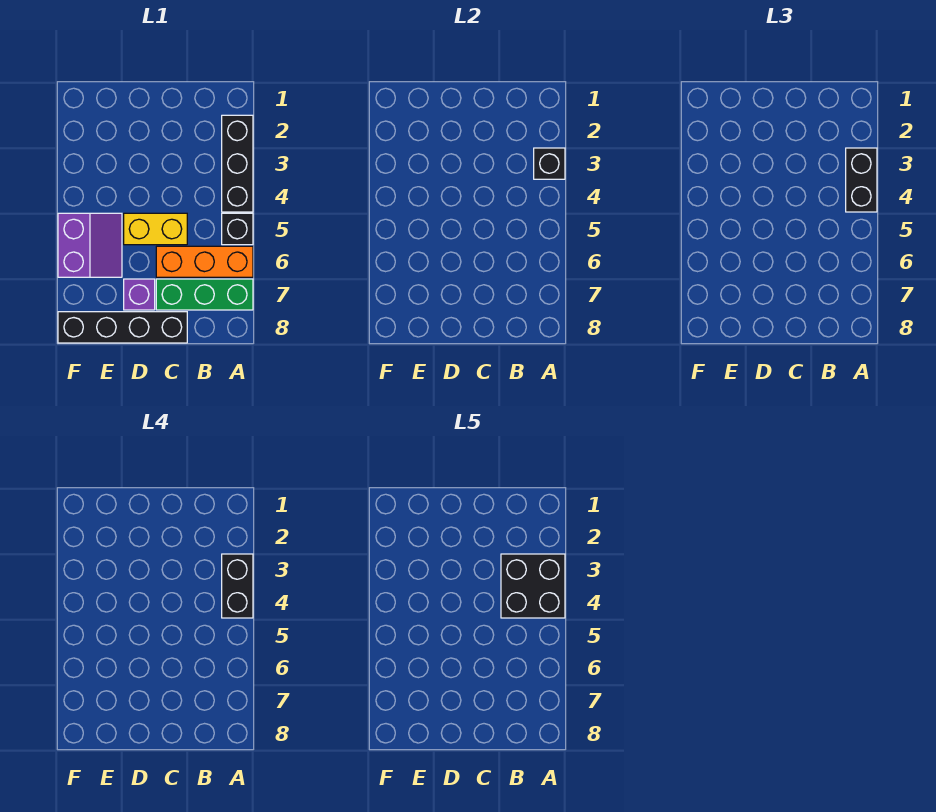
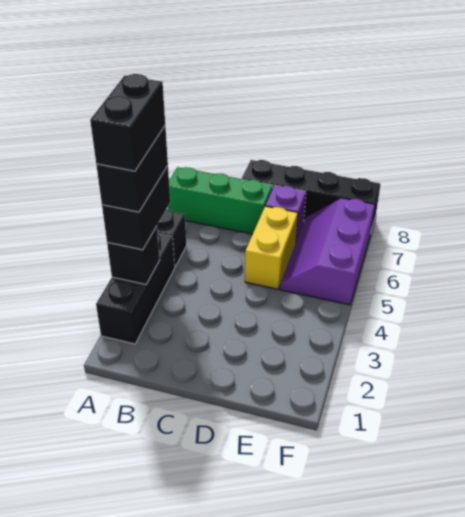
black 2x2 brick [501,554,565,618] -> black 1x2 brick [90,74,165,171]
orange 1x3 brick [156,246,253,277] -> none
yellow 1x2 brick [124,213,187,245] -> yellow 1x2 brick turned to [245,206,298,289]
purple 2x2 slope [58,213,122,277] -> purple 2x3 slope [280,198,375,305]

